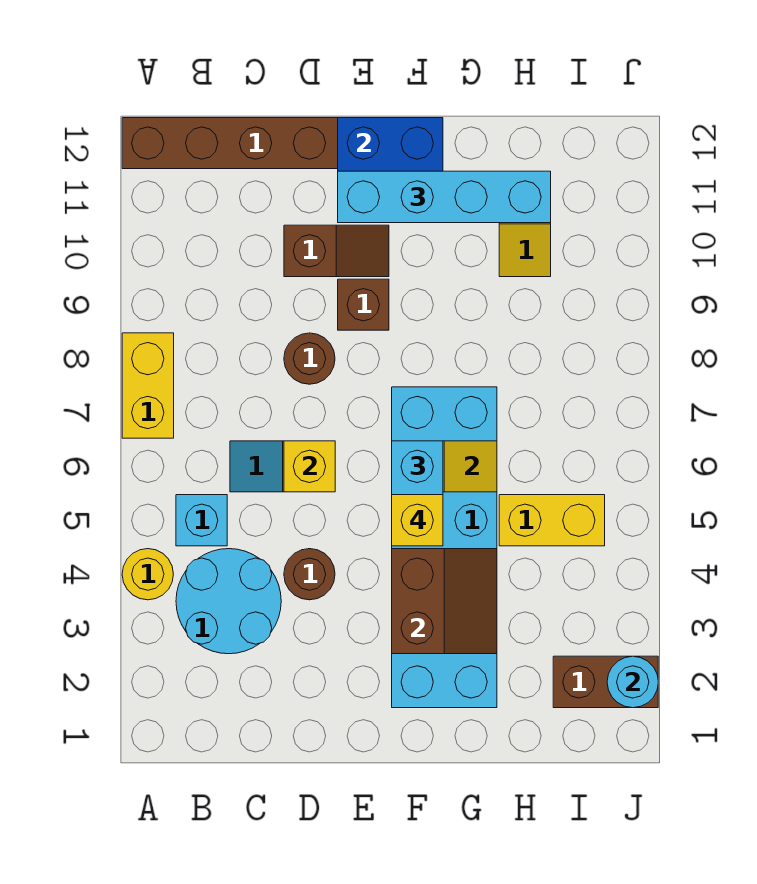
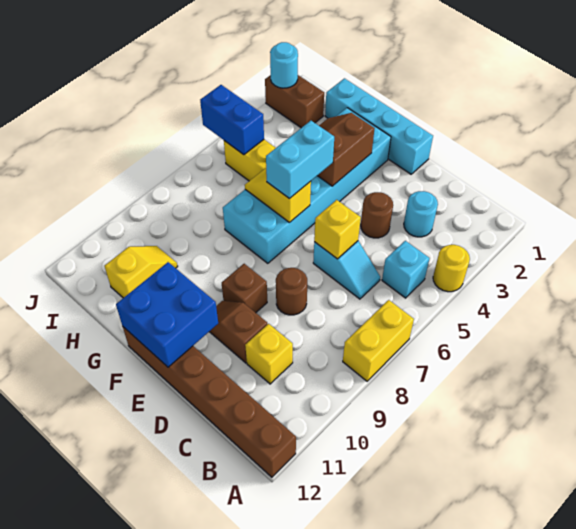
cyan 2x2 round brick [176,549,281,654] -> cyan 1x1 round brick [404,191,438,237]
cyan 1x4 brick [338,171,551,223] -> cyan 1x4 brick moved to [325,78,433,174]
yellow 1x1 brick [392,495,443,546] -> yellow 1x1 brick moved to [245,324,293,384]
none -> blue 1x2 brick [200,85,264,155]

